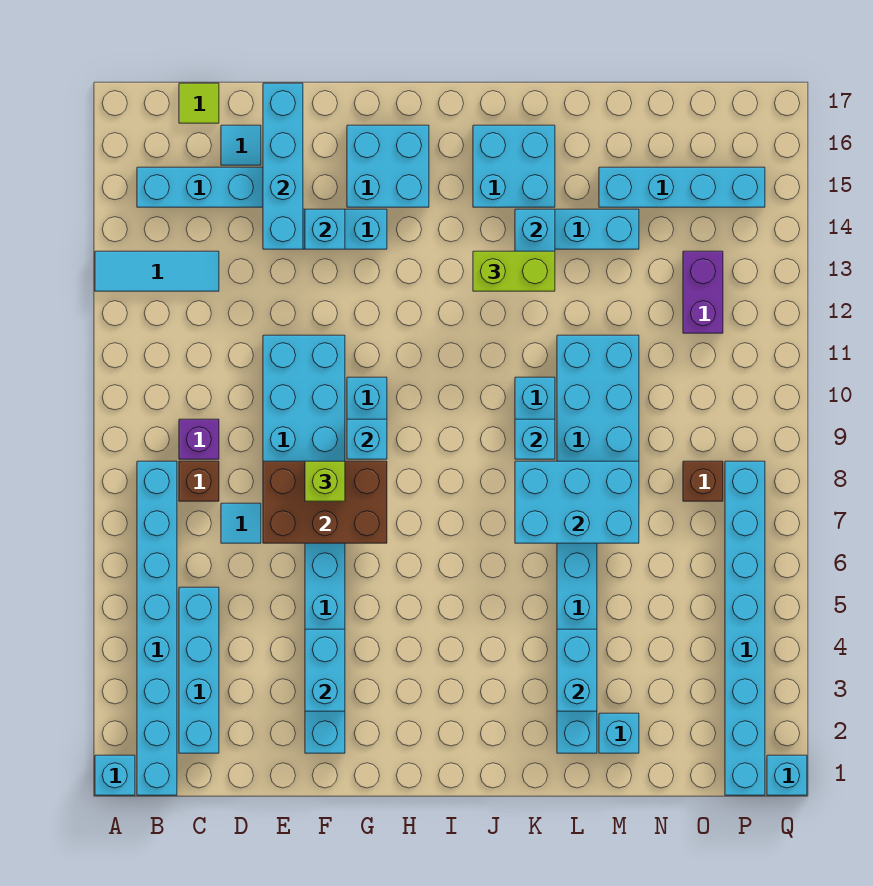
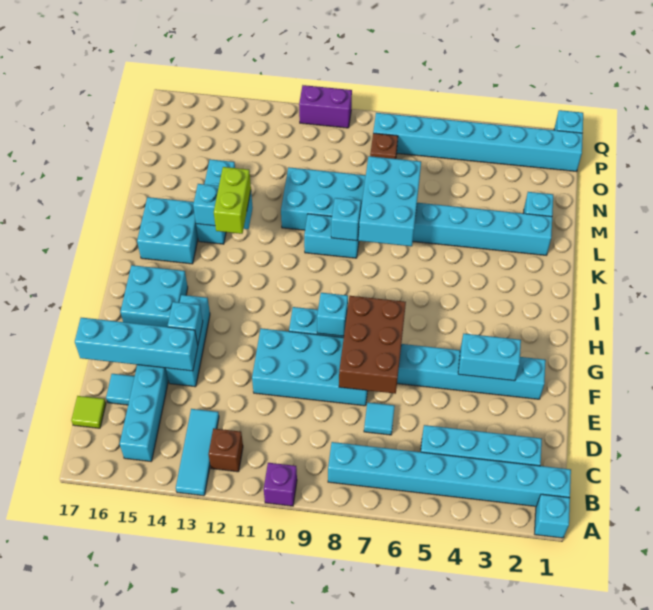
brown 1x1 brick [179,461,219,501] -> brown 1x1 brick moved to [208,428,243,472]
purple 1x1 brick [179,419,219,459] -> purple 1x1 brick moved to [264,463,297,506]
lime 1x1 brick [305,461,345,501] -> none
cyan 1x2 brick [557,629,597,711] -> none
cyan 1x4 brick [599,167,765,207] -> none
purple 1x2 brick [683,251,723,333] -> purple 1x2 brick moved to [299,85,352,128]

